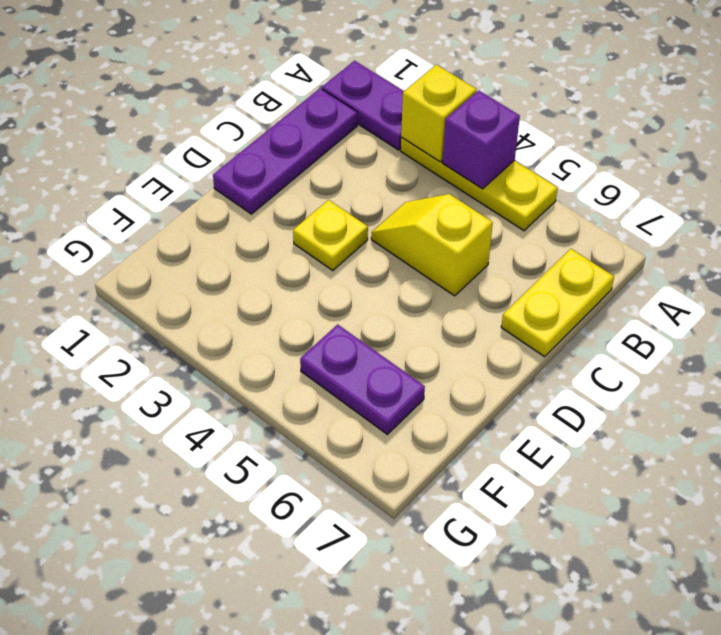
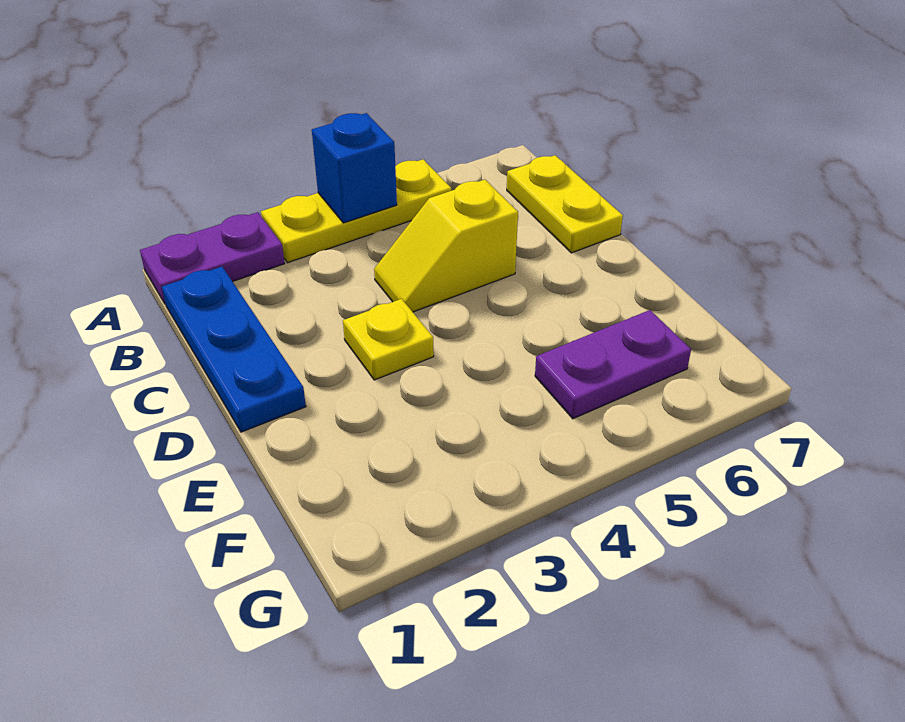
yellow 1x1 brick [401,65,477,162] -> none
purple 1x1 brick [443,90,520,189] -> blue 1x1 brick [312,113,397,223]
purple 1x3 plate [213,88,357,214] -> blue 1x3 plate [162,267,306,432]

